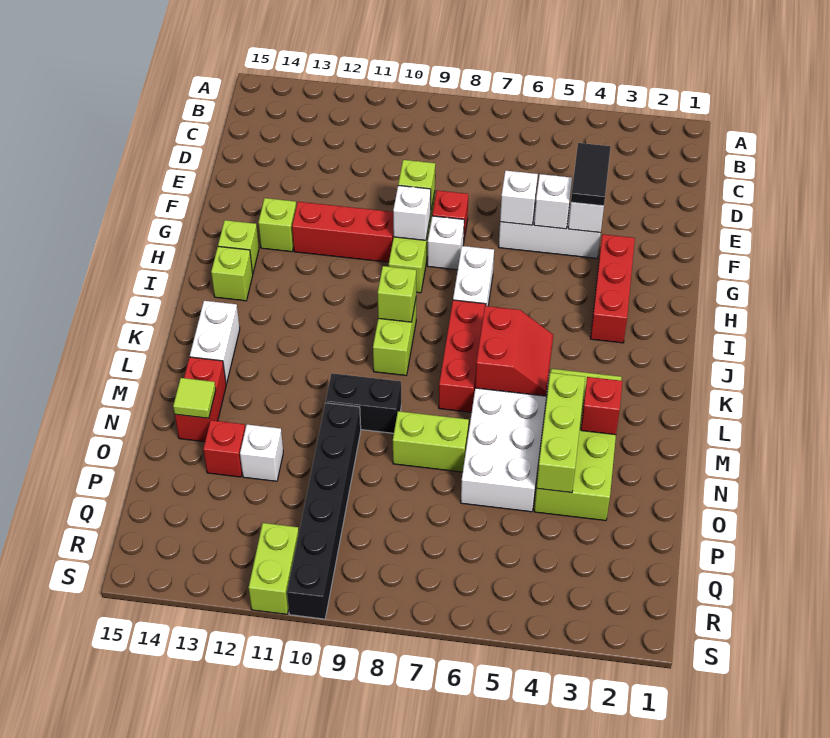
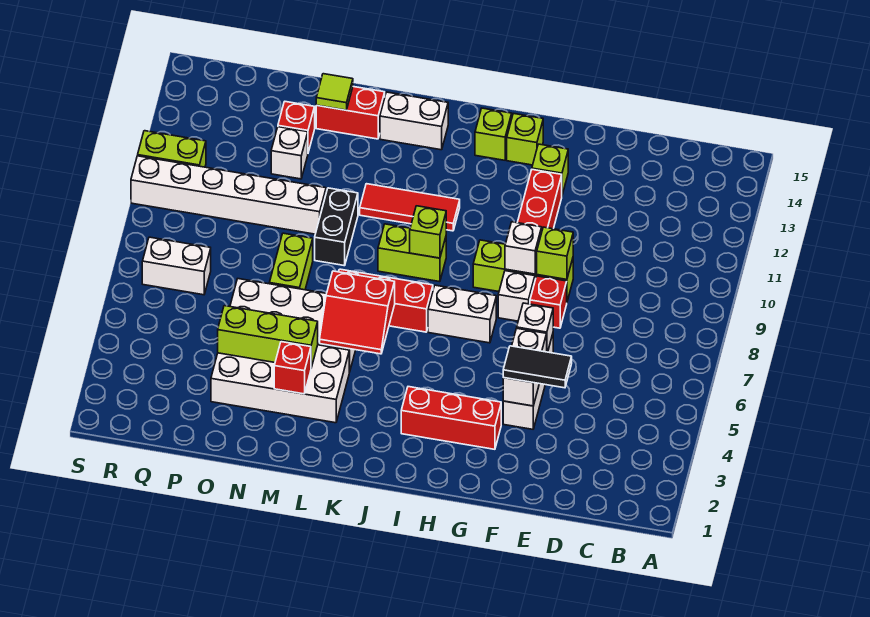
none -> red 1x3 tile [360,184,460,231]
lime 2x4 brick [534,369,621,521] -> white 2x4 brick [211,345,349,423]
black 1x6 brick [287,403,361,619] -> white 1x6 brick [131,156,326,234]
none -> white 1x2 brick [142,237,211,295]

